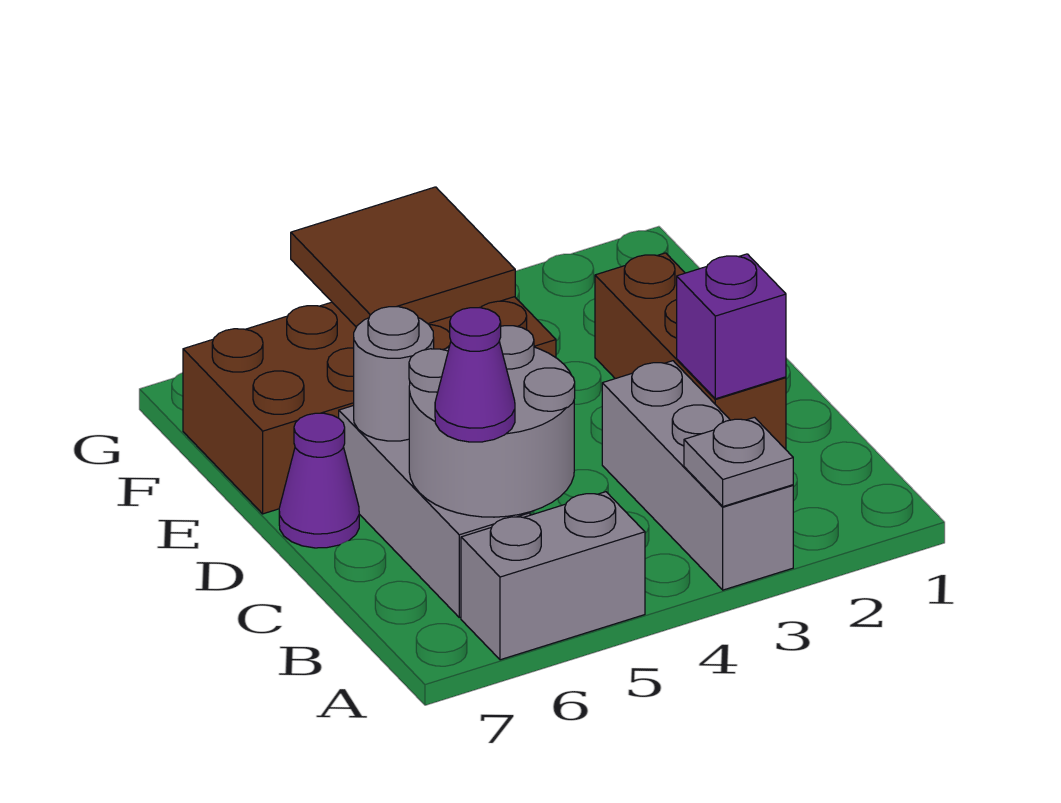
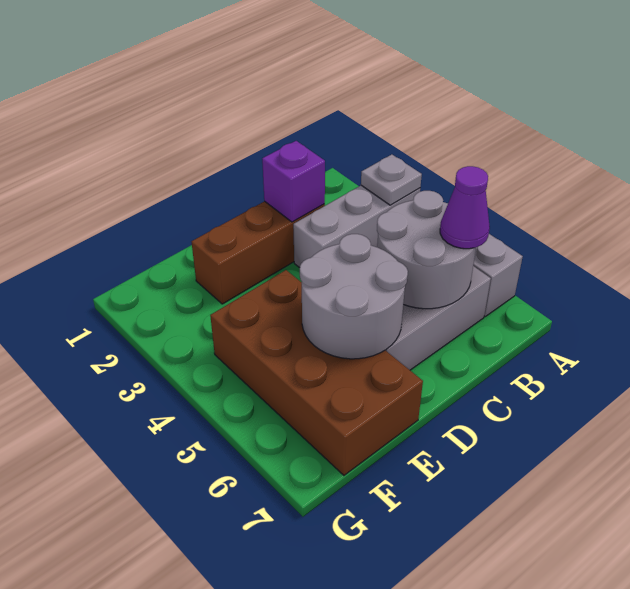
grey 1x1 round brick [354,307,434,441] -> grey 2x2 round brick [300,234,408,359]
purple 1x1 cone [279,413,359,548] -> none
brown 2x2 tile [291,187,515,327] -> none

